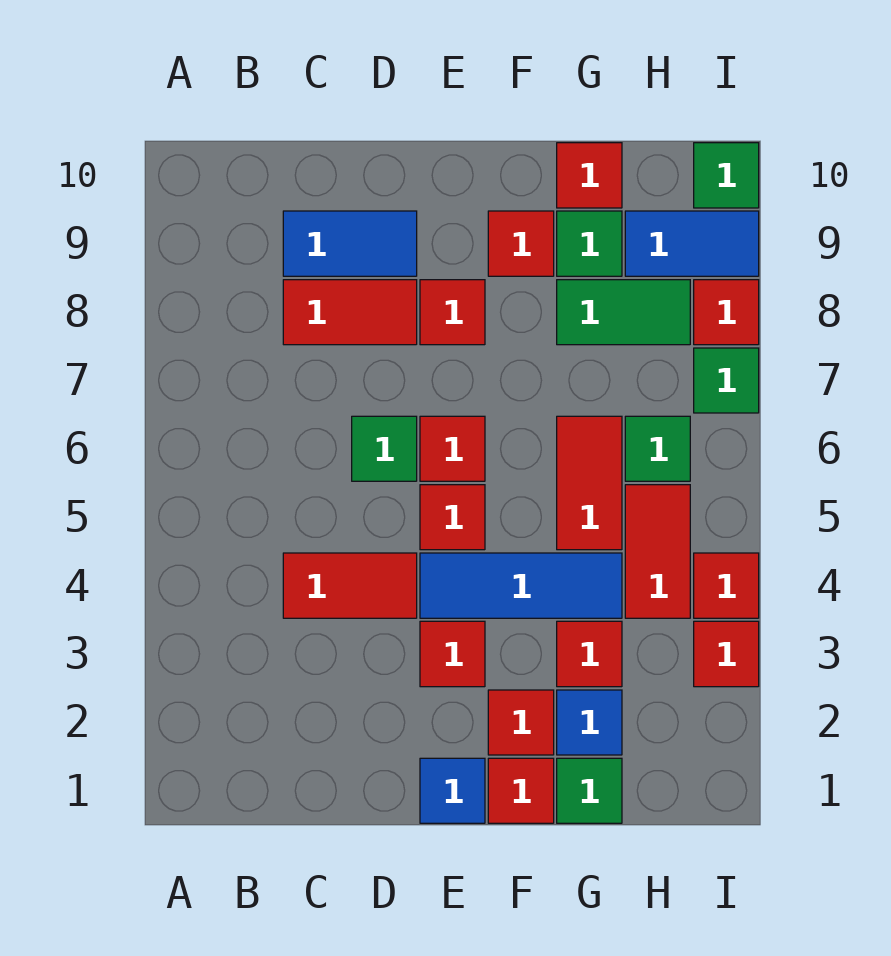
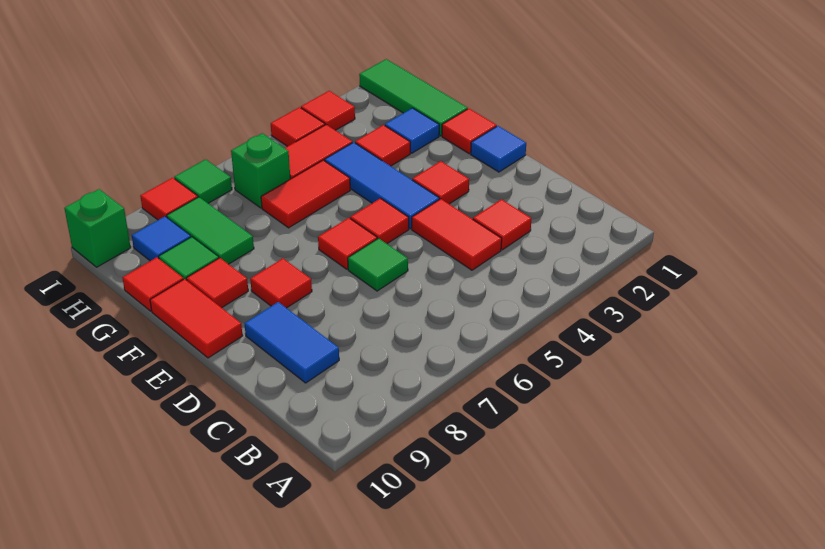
red 1x2 tile [283,280,417,345] -> red 1x2 tile moved to [150,279,243,358]
red 1x1 tile [488,690,554,755] -> red 1x1 tile moved to [473,199,531,250]
green 1x1 tile [557,758,622,823] -> green 1x3 tile [359,59,468,136]
green 1x1 tile [625,416,690,481] -> green 1x1 brick [231,133,290,208]
blue 1x2 tile [625,211,759,276] -> blue 1x1 tile [132,216,191,261]
green 1x1 tile [694,143,759,208] -> green 1x1 brick [64,189,131,267]

